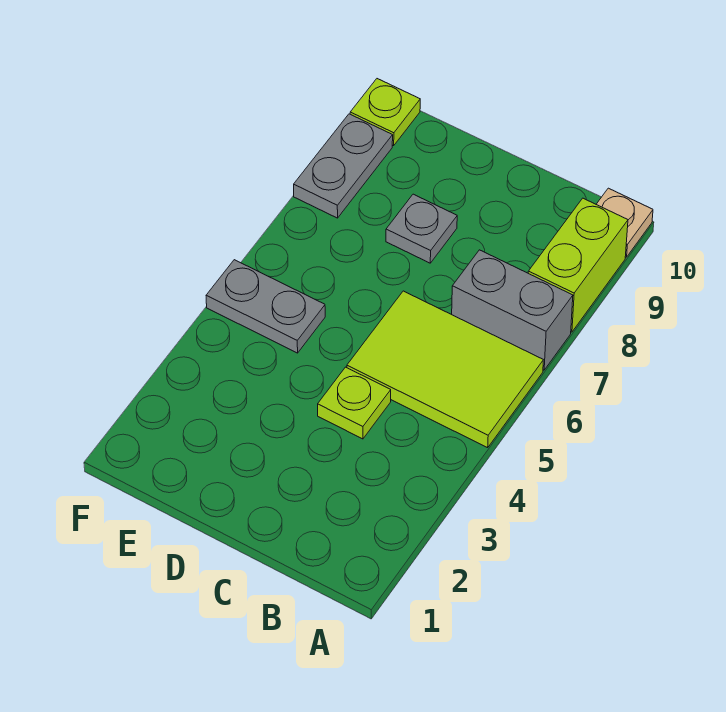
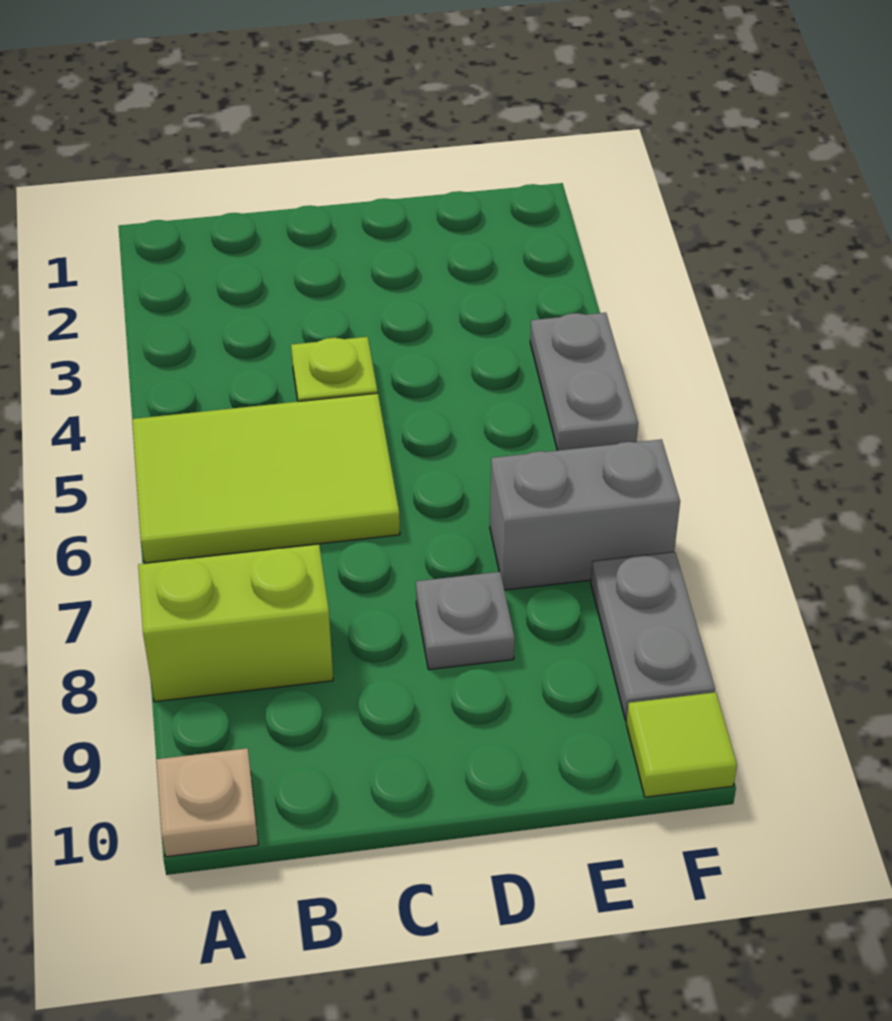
grey 1x2 brick [452,250,573,370] -> grey 1x2 brick moved to [490,439,680,590]
lime 1x2 brick [528,198,628,332] -> lime 1x2 brick turned to [138,544,333,702]
grey 1x2 plate [206,260,325,353] -> grey 1x2 plate turned to [530,313,638,451]
lime 1x1 plate [350,79,420,146] -> lime 1x1 tile [626,692,737,797]

